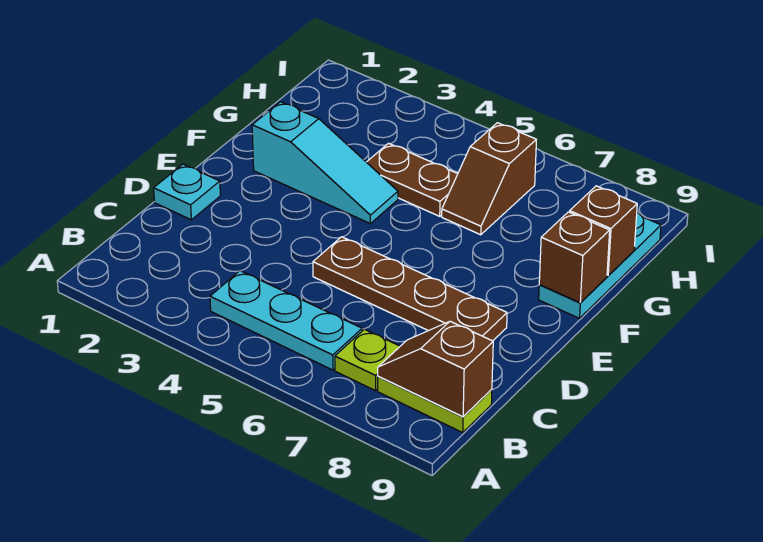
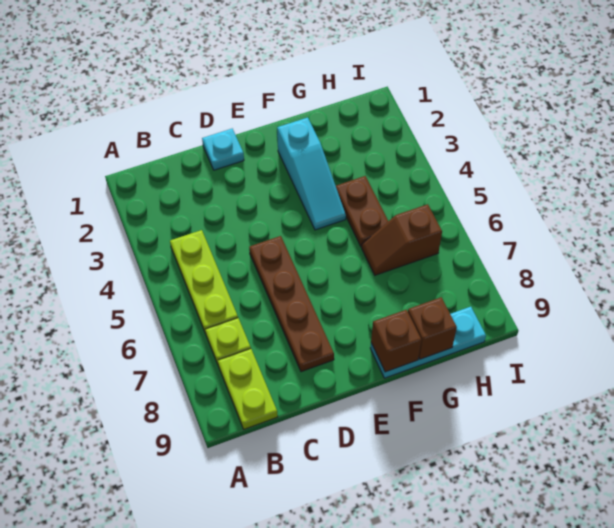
cyan 1x3 plate [210,271,362,370] -> lime 1x3 plate [170,230,238,334]
brown 1x2 slope [378,321,493,417] -> none

